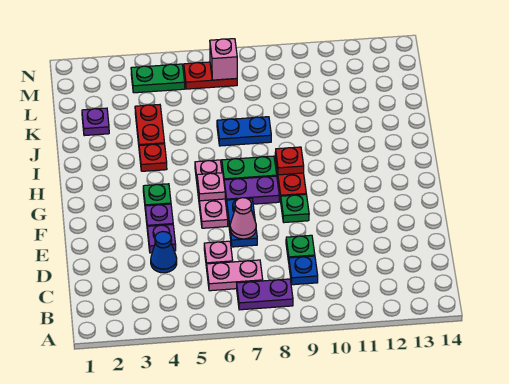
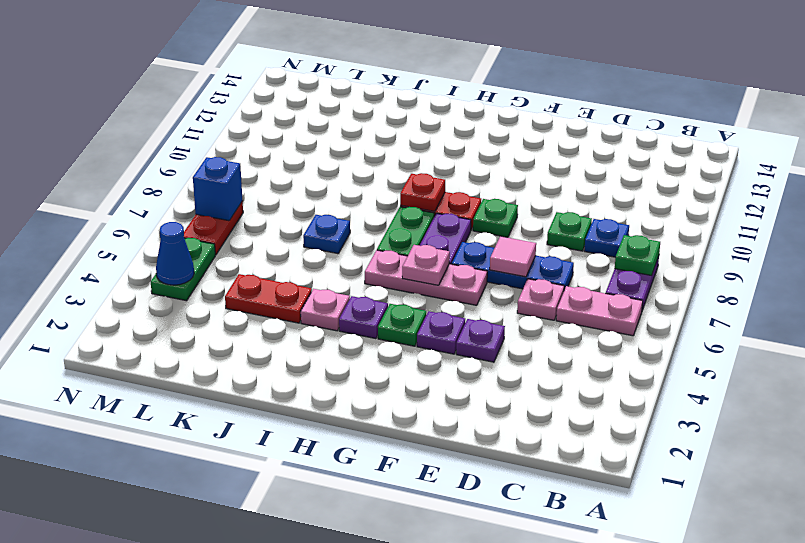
none -> green 1x1 plate [615,235,660,276]
pink 1x2 plate [207,260,263,291] -> pink 1x2 plate turned to [556,286,643,336]
blue 1x1 cone [151,232,177,273] -> blue 1x1 cone moved to [156,222,194,285]
blue 1x2 plate [227,198,257,247] -> blue 1x3 plate [452,242,574,290]
pink 1x1 cone [230,198,256,239] -> pink 1x1 tile [490,236,536,277]
red 1x1 plate [139,144,167,171] -> pink 1x1 plate [301,289,350,331]
blue 1x2 plate [217,117,271,146] -> blue 1x1 plate [303,215,350,254]
purple 1x1 plate [82,108,109,136] -> purple 1x1 plate moved to [339,296,388,339]
pink 1x1 brick [210,39,237,80] -> blue 1x1 brick [193,157,243,221]

